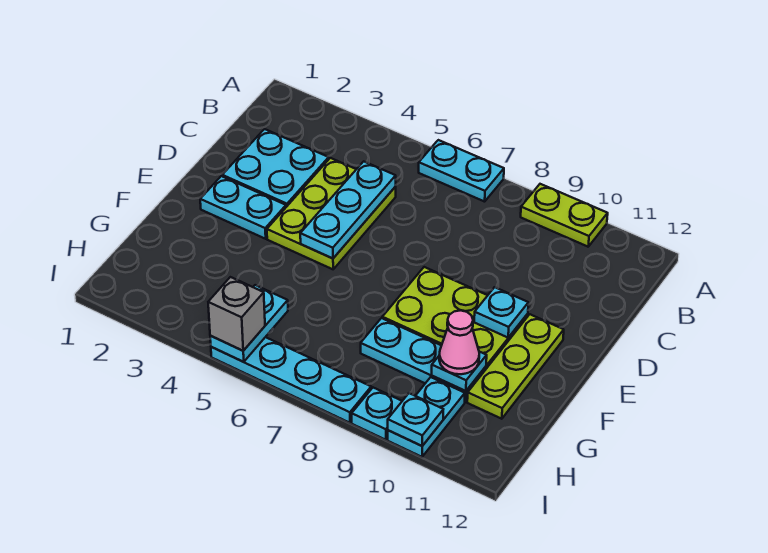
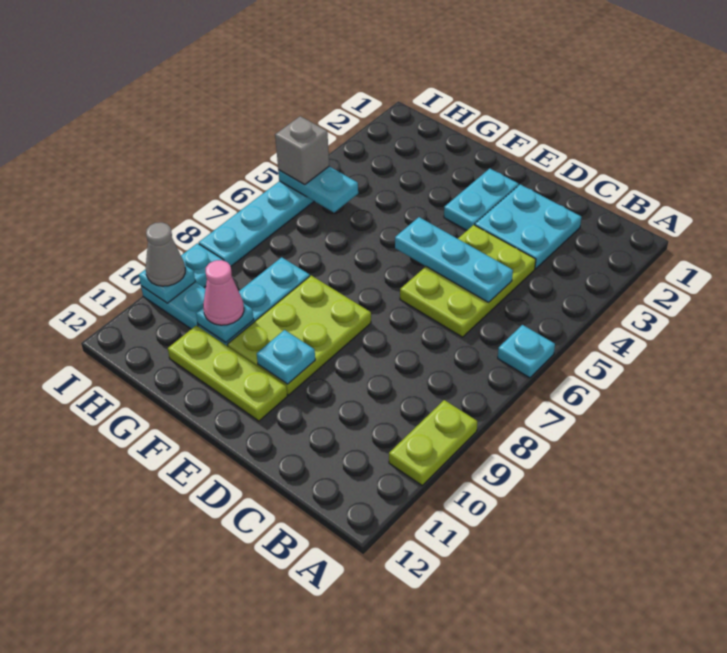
cyan 1x2 plate [419,140,504,202] -> cyan 1x1 plate [498,325,555,378]
lime 2x3 plate [267,158,396,269] -> lime 2x3 plate turned to [400,225,536,337]
none -> grey 1x1 cone [146,222,185,286]

